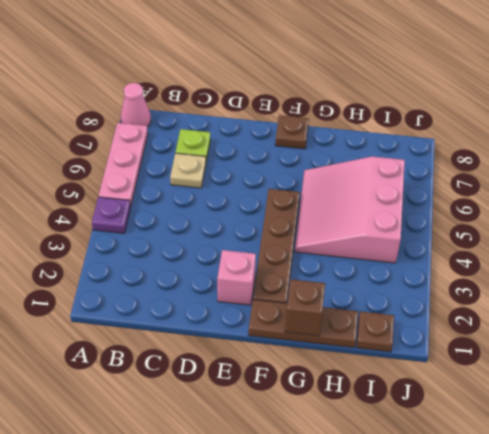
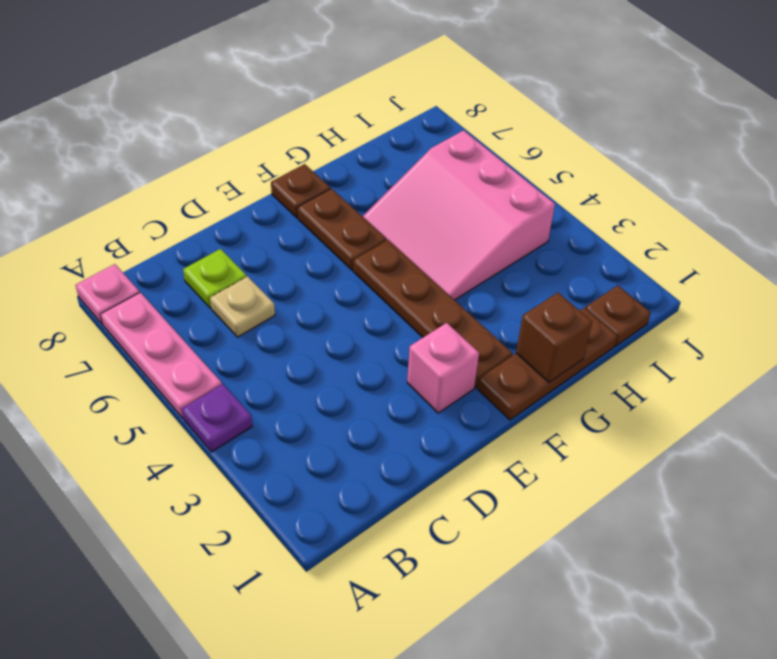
pink 1x1 cone [121,83,151,127] -> pink 1x1 plate [75,264,140,324]
none -> brown 1x2 plate [297,189,387,270]

